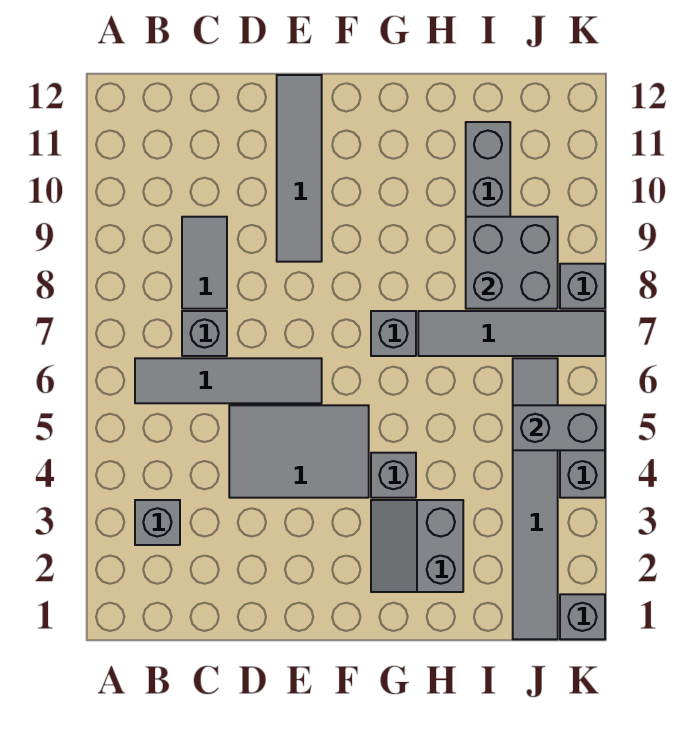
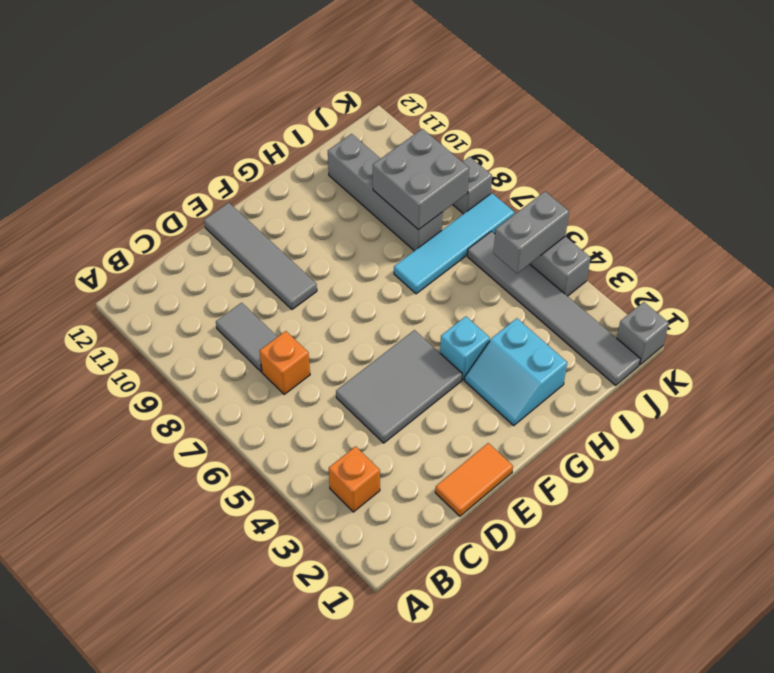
grey 1x1 brick [135,500,180,545] -> orange 1x1 brick [329,446,380,512]
grey 1x4 tile [135,358,322,403] -> none
grey 1x1 brick [182,311,227,356] -> orange 1x1 brick [260,331,310,394]
none -> orange 1x2 tile [435,443,513,516]
grey 2x2 slope [371,500,463,592] -> cyan 2x2 slope [464,318,567,425]
grey 1x1 brick [371,453,416,498] -> cyan 1x1 brick [440,316,490,379]
grey 1x1 brick [371,311,416,356] -> none
grey 1x4 tile [418,311,605,356] -> cyan 1x4 tile [394,193,514,294]

